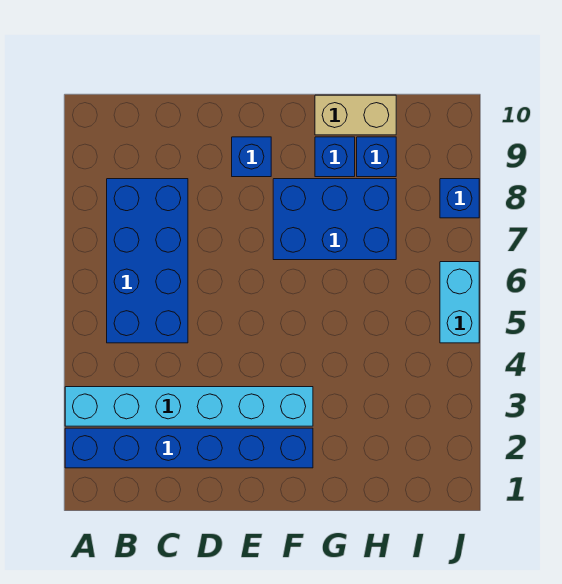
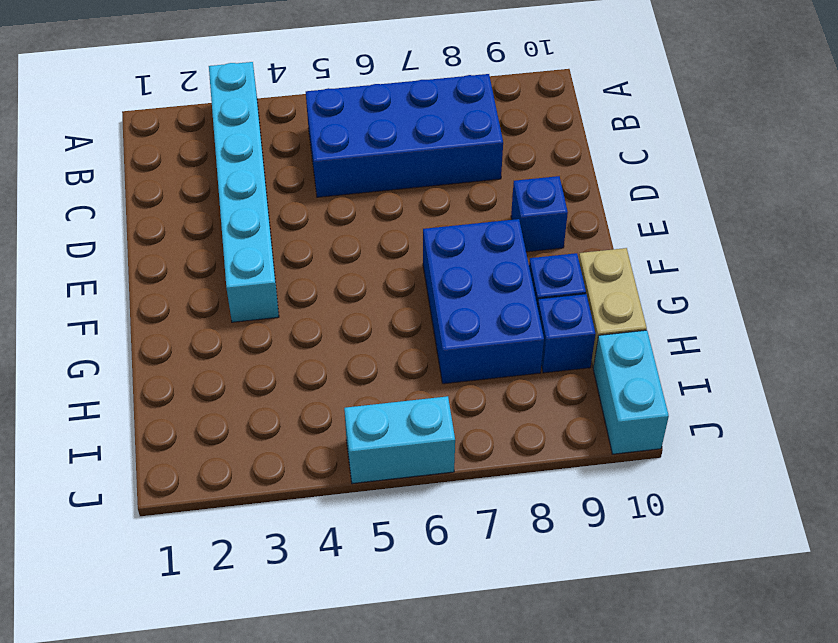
blue 1x6 brick [65,428,313,468] -> none
none -> cyan 1x2 brick [593,330,669,454]
blue 1x1 brick [440,179,479,218] -> none

